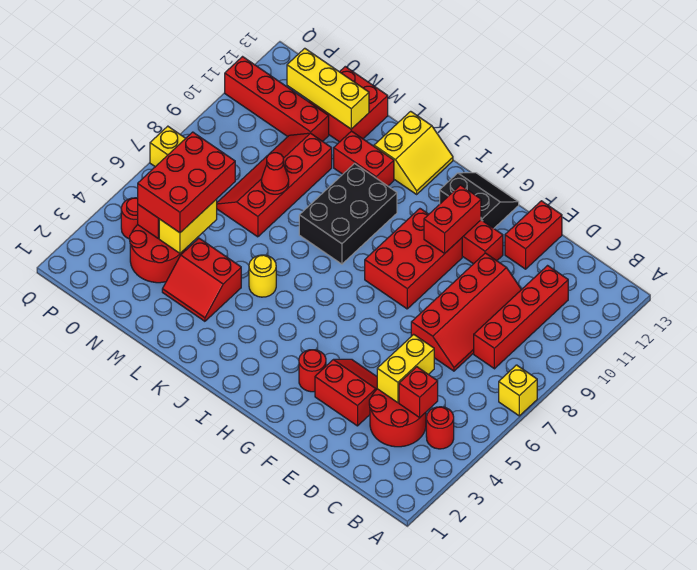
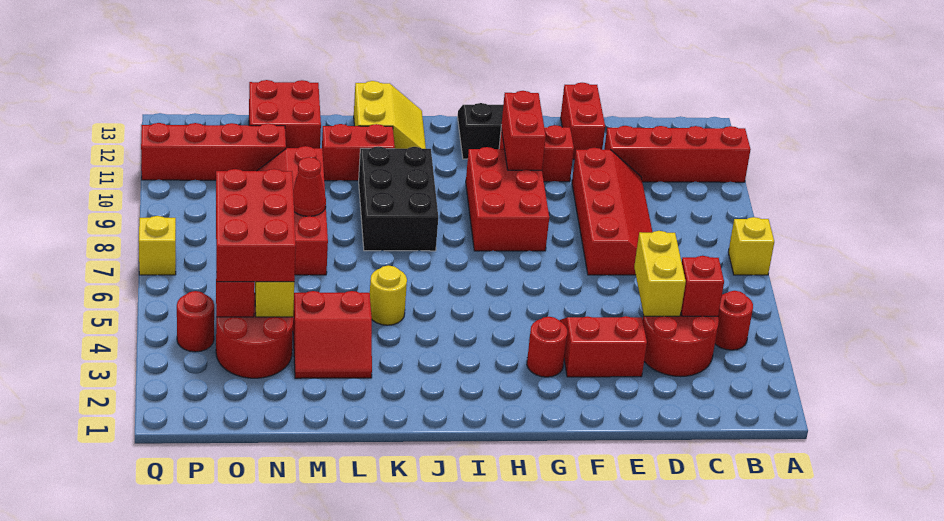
red 1x4 brick [474,266,568,369] -> red 1x4 brick turned to [604,126,751,182]
yellow 1x3 brick [287,48,369,129] -> none

